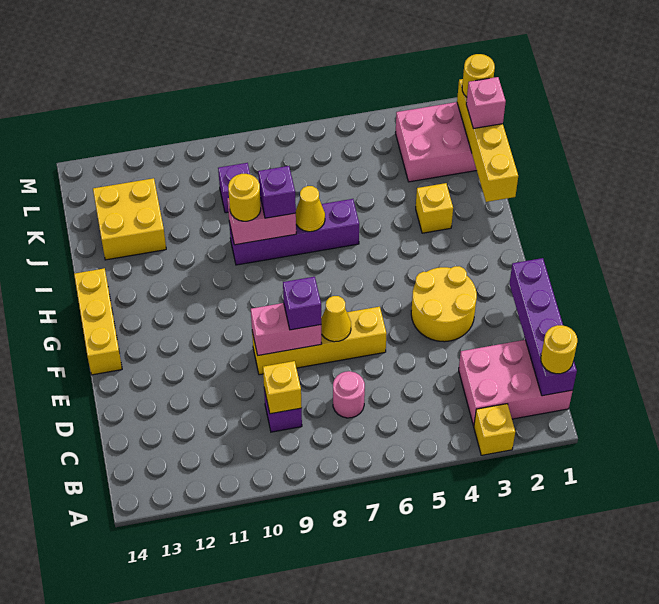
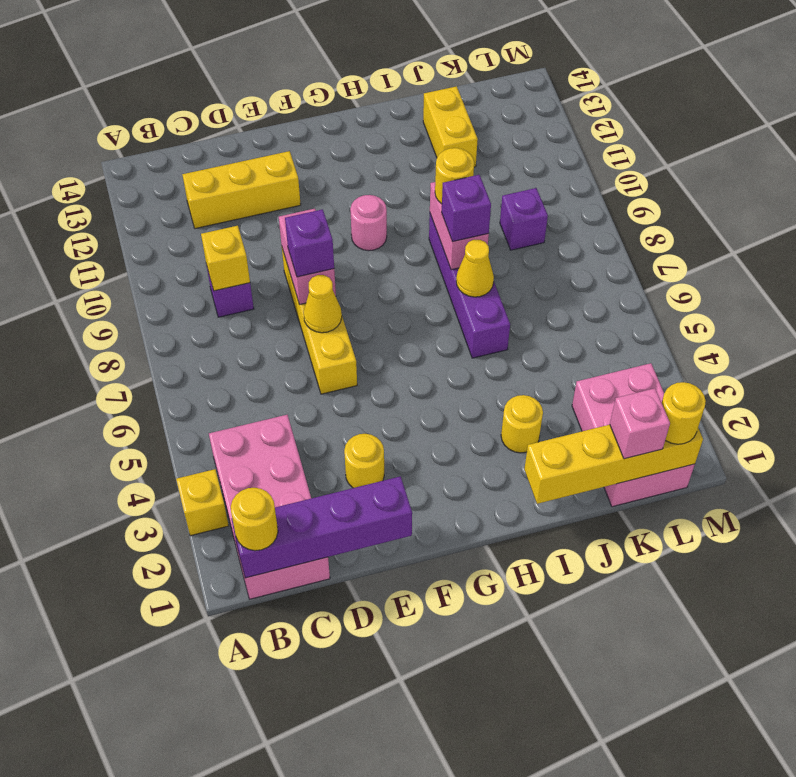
pink 2x3 brick [459,340,573,426] -> pink 2x4 brick [209,415,330,599]
pink 1x1 round brick [333,371,365,418] -> pink 1x1 round brick moved to [350,195,387,251]
yellow 2x2 round brick [411,266,477,342] -> yellow 1x1 round brick [344,434,384,488]
yellow 1x3 brick [74,268,122,375] -> yellow 1x3 brick moved to [182,151,301,229]
yellow 1x1 brick [416,183,453,233] -> yellow 1x1 round brick [501,395,543,453]
yellow 2x2 brick [93,178,166,260] -> yellow 1x2 brick [423,86,478,167]

